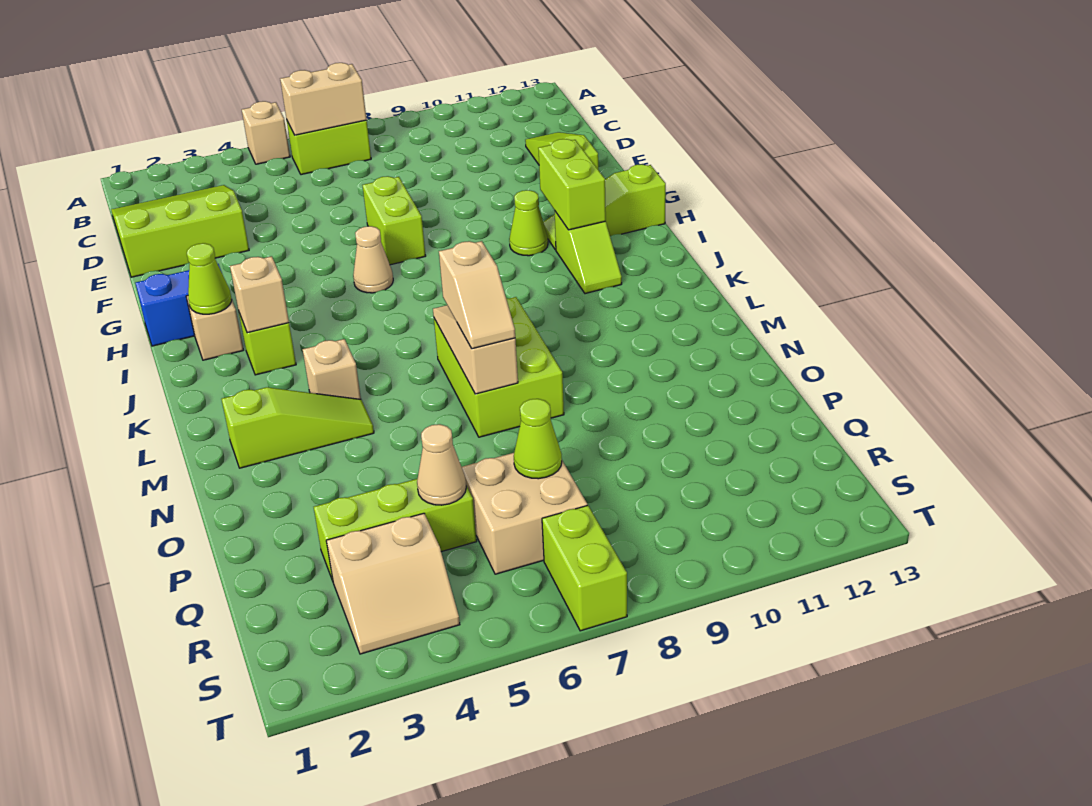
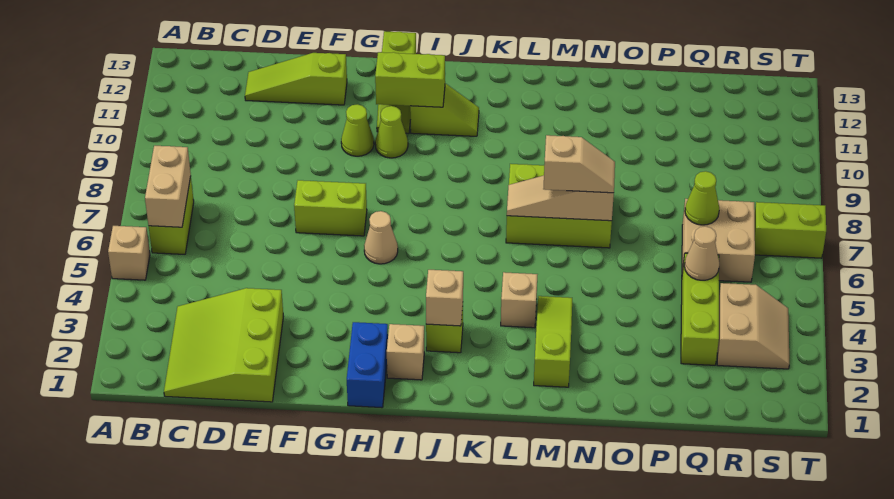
lime 1x1 cone [187,243,232,314] -> lime 1x1 cone moved to [341,104,374,156]

